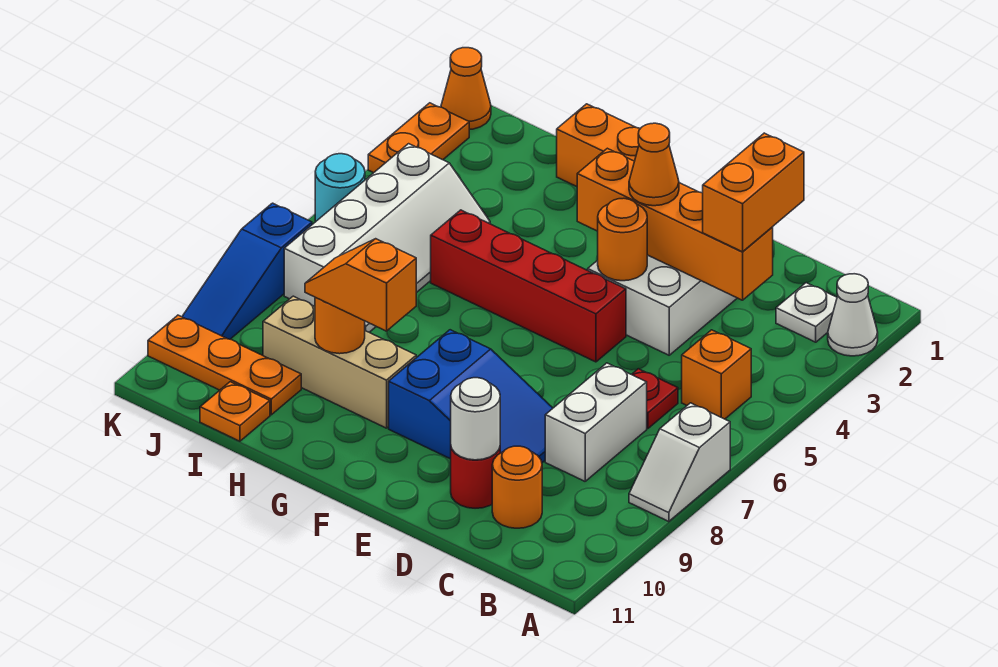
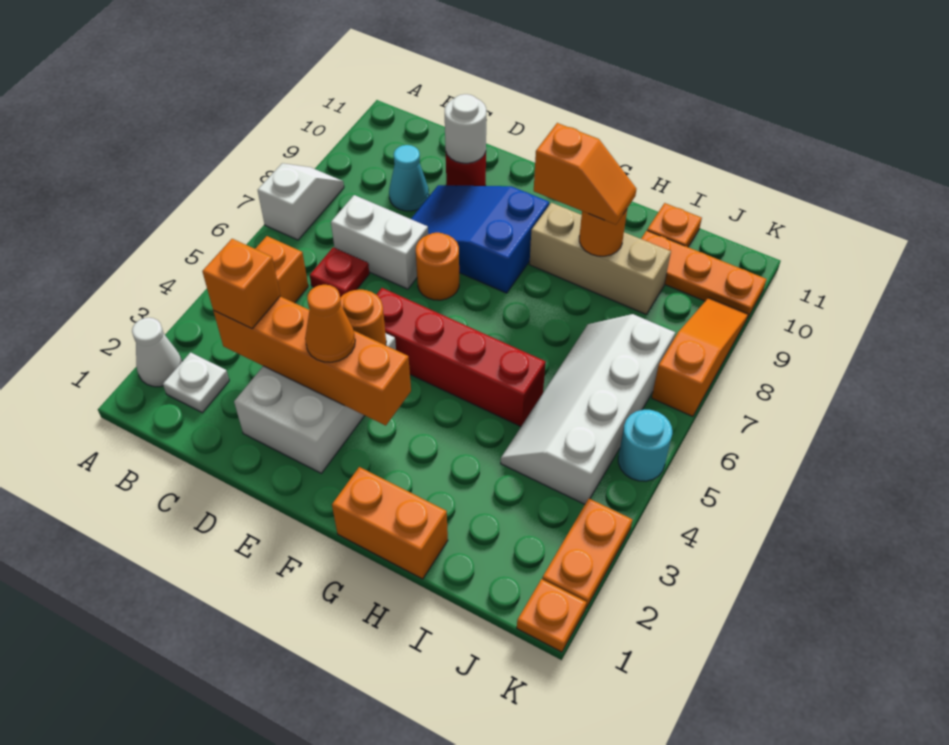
orange 1x2 brick [703,133,804,252] -> orange 1x1 brick [202,239,280,329]
white 1x2 brick [545,363,647,481] -> white 1x2 brick turned to [331,195,428,289]
none -> cyan 1x1 cone [389,145,429,211]
orange 1x1 round brick [492,446,542,528] -> orange 1x1 round brick moved to [416,233,459,300]
orange 1x1 cone [441,48,491,130] -> orange 1x1 plate [517,579,587,652]
blue 1x3 slope [182,203,312,339] -> orange 1x3 slope [652,298,748,417]

